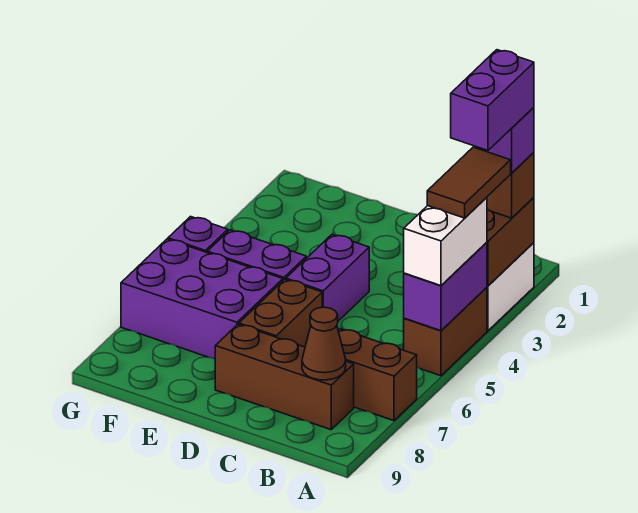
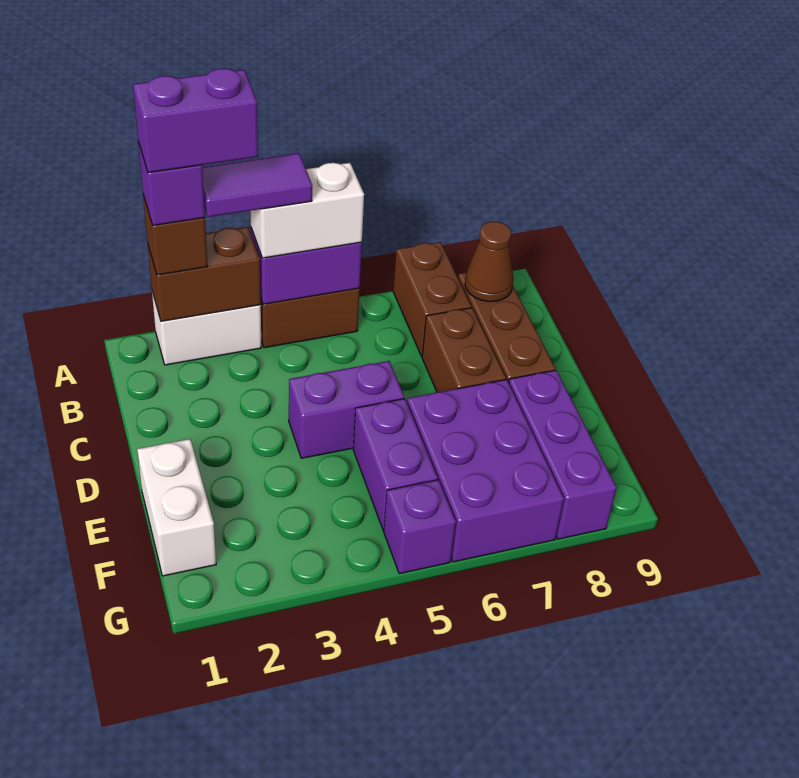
brown 1x2 tile [427,147,511,218] -> purple 1x2 tile [202,153,312,217]
brown 1x2 brick [239,279,322,347] -> brown 1x2 brick turned to [422,308,506,392]
none -> white 1x2 brick [137,439,216,576]
none -> purple 1x3 brick [509,370,617,539]

